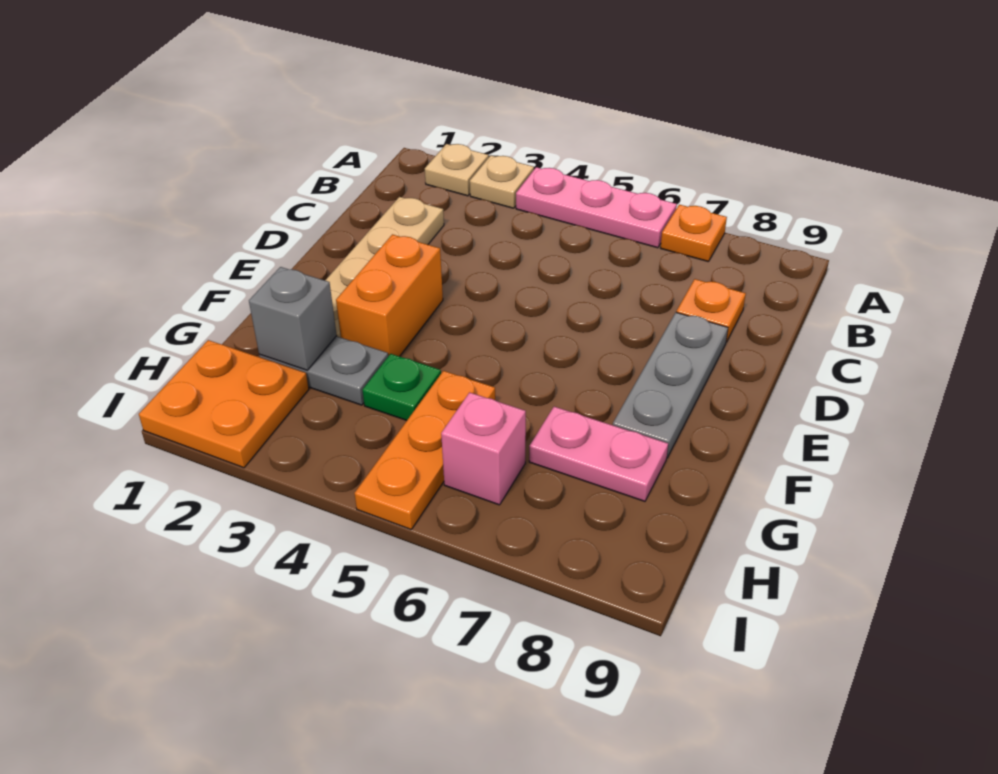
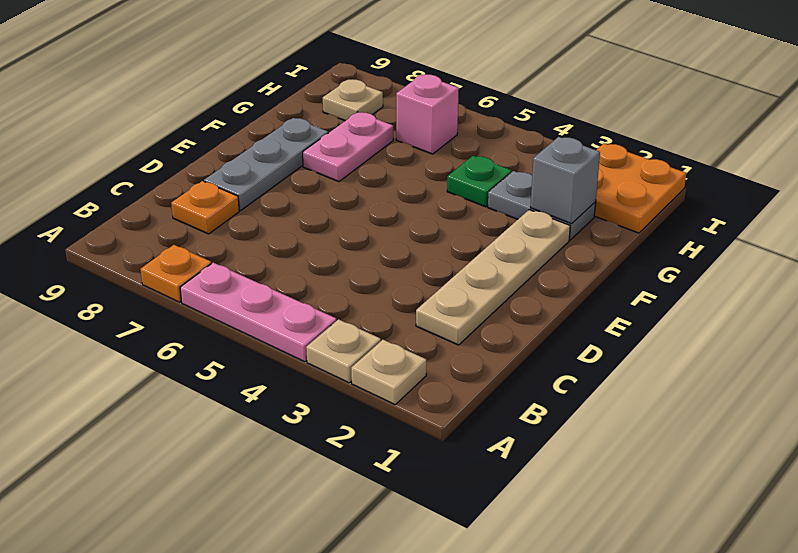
orange 1x2 brick [336,234,443,356] -> none
orange 1x3 plate [354,371,495,529] -> none
pink 1x2 plate [529,407,668,501] -> pink 1x2 plate turned to [303,112,393,182]
none -> tan 1x1 plate [323,79,383,121]

